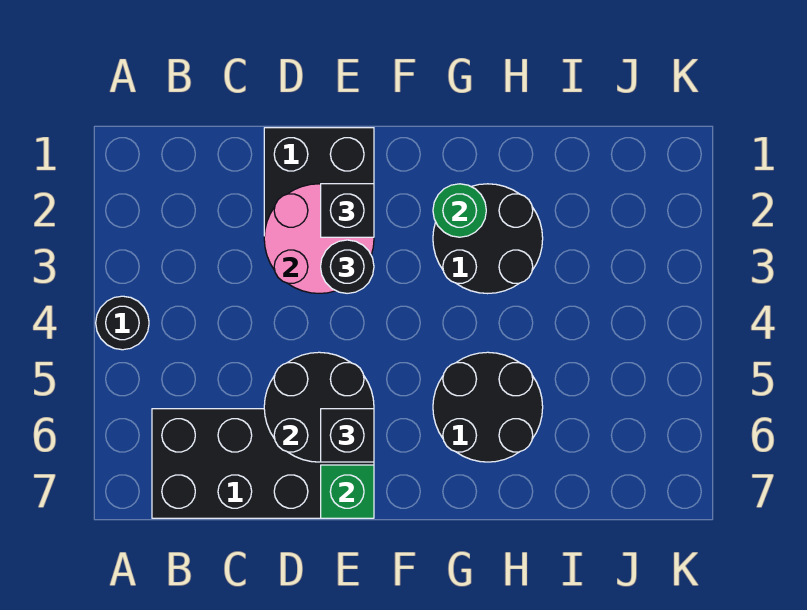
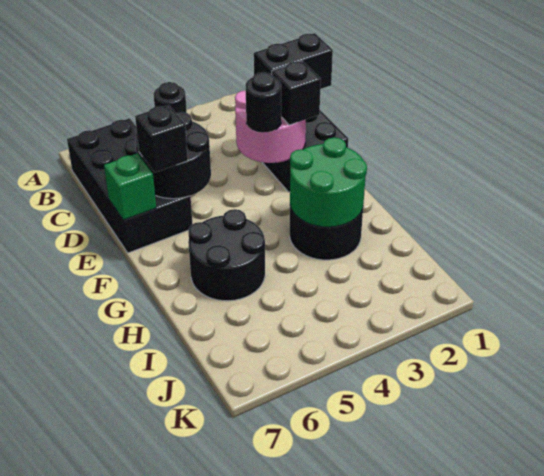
none -> black 1x2 brick [254,33,333,89]
green 1x1 round brick [433,184,486,237] -> green 2x2 round brick [290,137,367,227]

